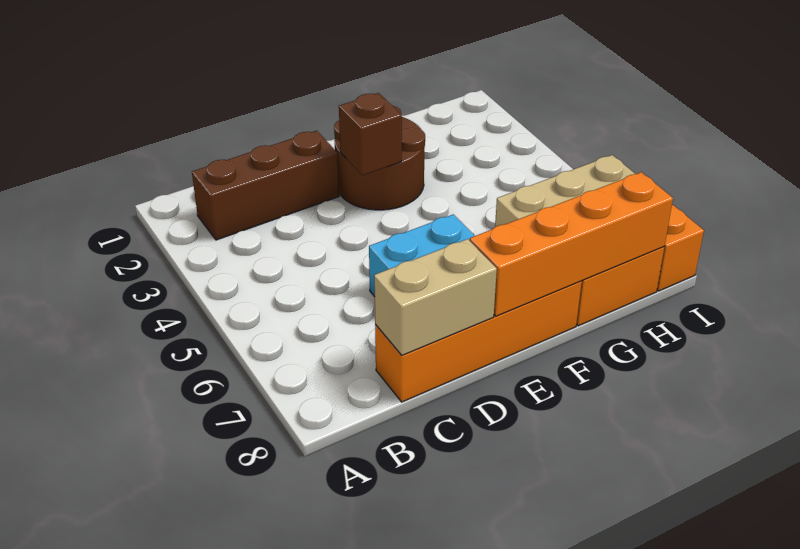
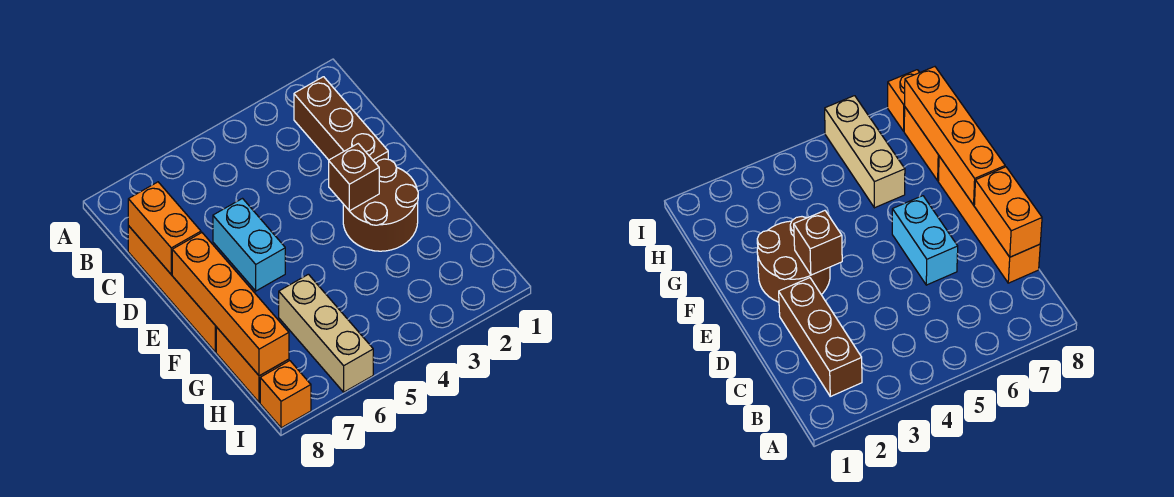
tan 1x2 brick [374,239,497,355] -> orange 1x2 brick [128,182,201,275]

